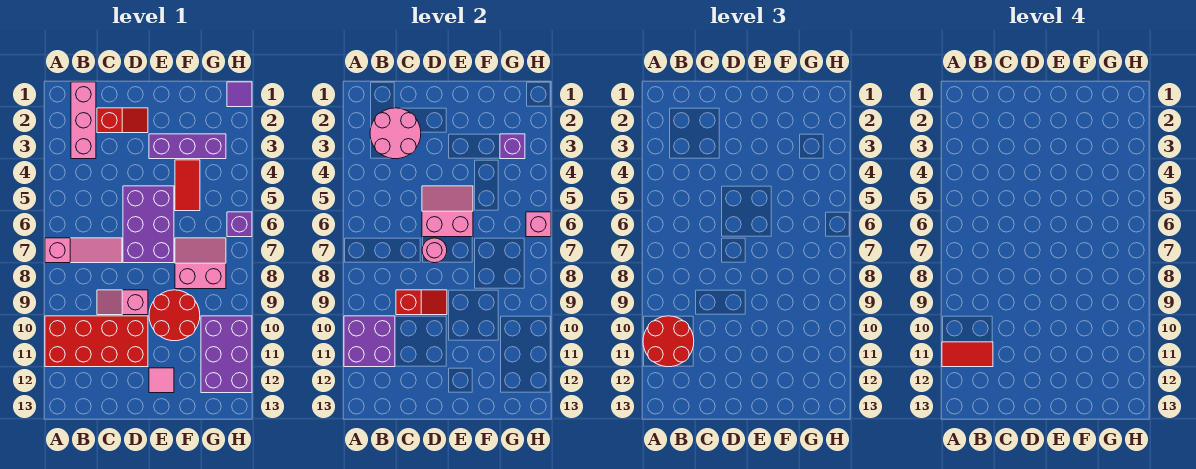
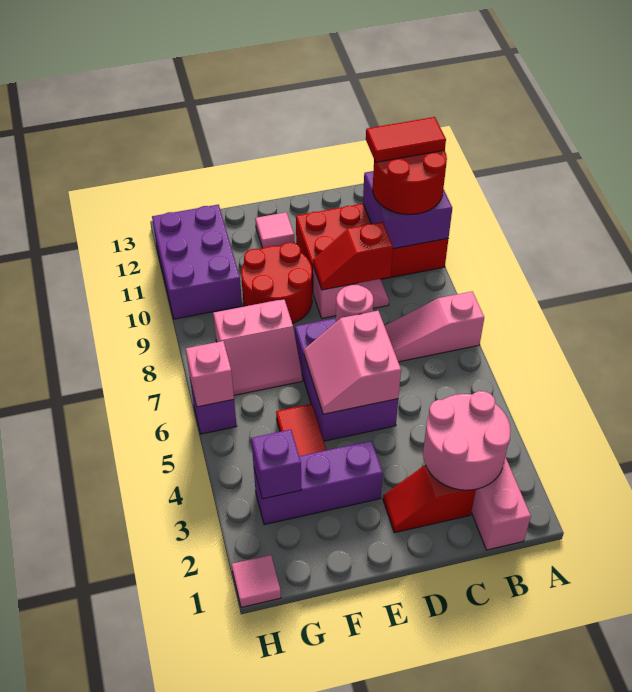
pink 2x2 slope [422,186,473,237] -> pink 2x2 slope turned to [304,311,401,414]
purple 1x1 tile [227,82,252,107] -> pink 1x1 tile [232,555,281,607]

